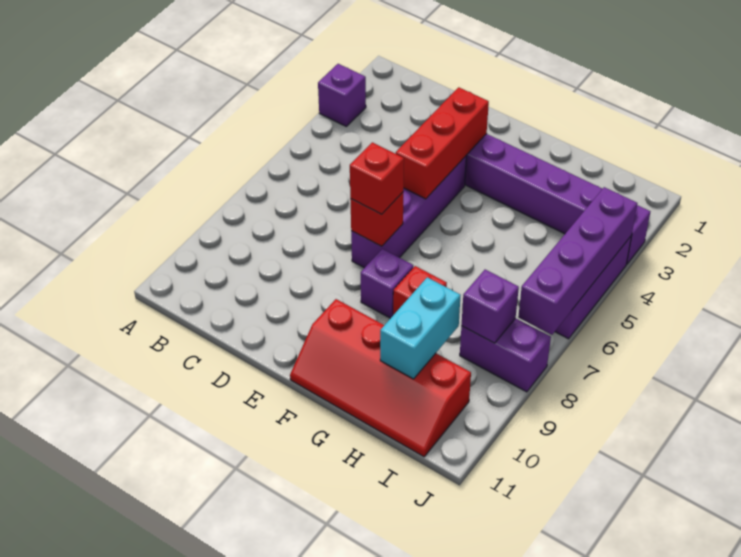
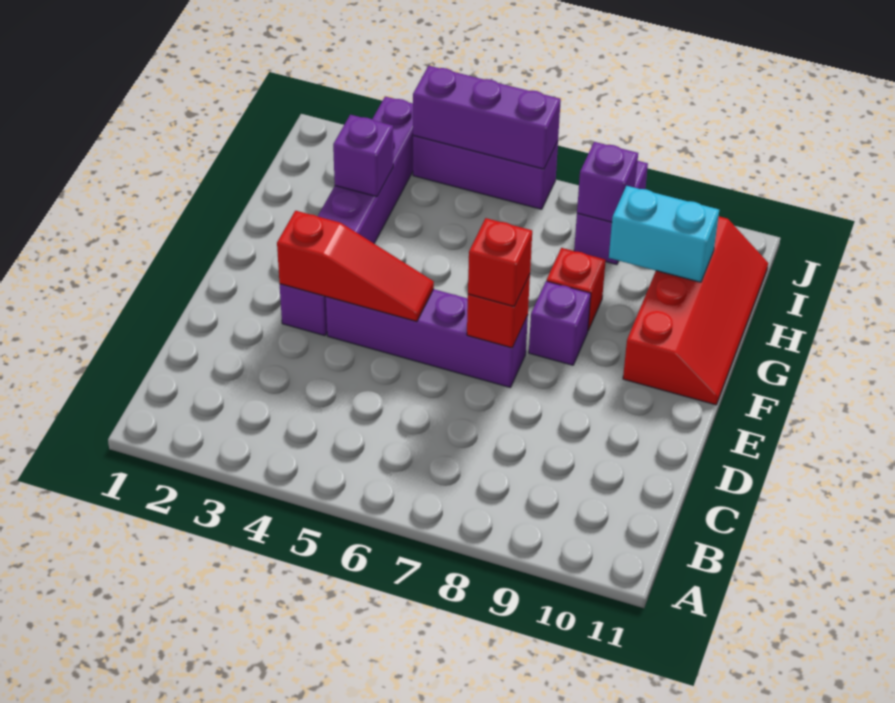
purple 1x1 brick [318,64,366,126] -> purple 1x1 brick moved to [333,115,393,197]
red 1x3 brick [396,87,489,199] -> red 1x3 slope [277,211,434,321]
purple 1x4 brick [518,187,637,335] -> purple 1x3 brick [413,66,561,169]

